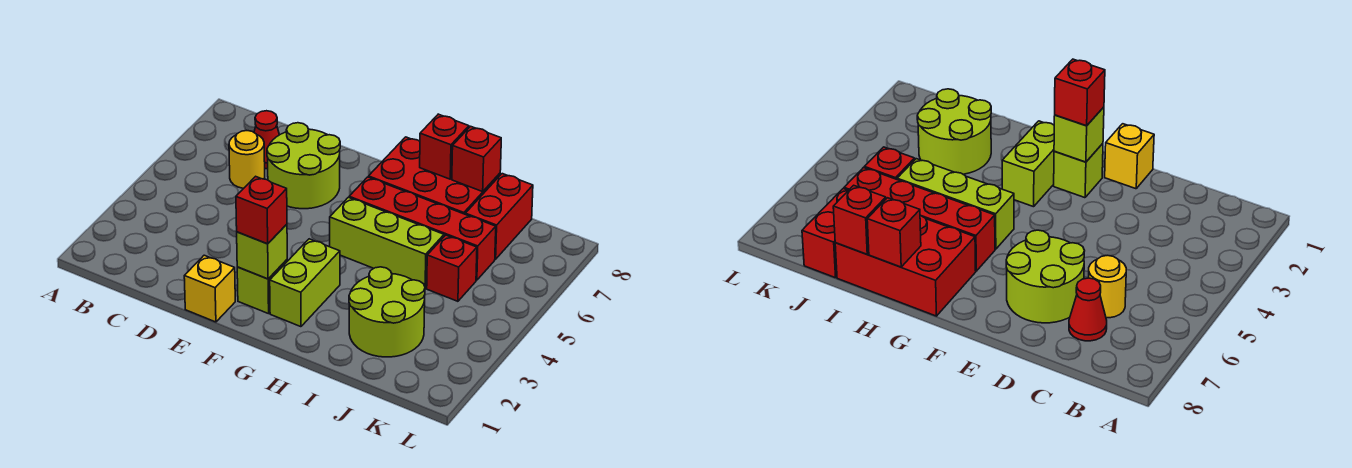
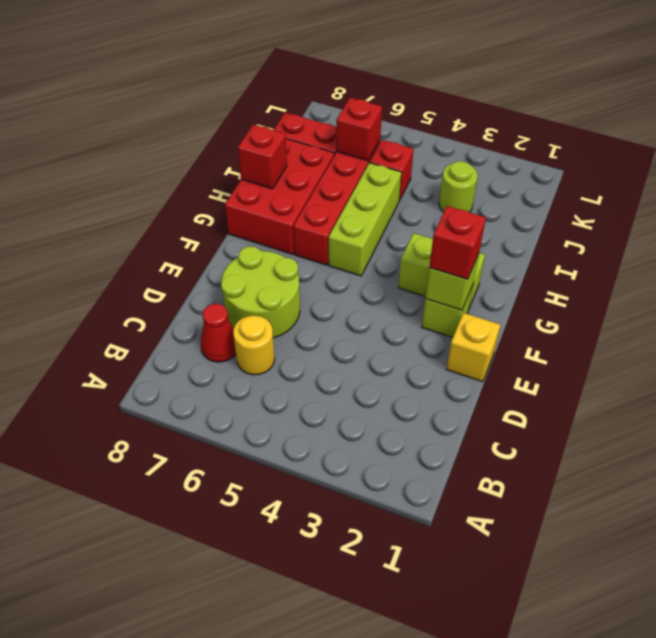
lime 2x2 round brick [349,267,425,357] -> lime 1x1 round brick [439,161,478,212]
red 1x1 brick [452,126,501,192] -> red 1x1 brick moved to [336,98,382,161]

